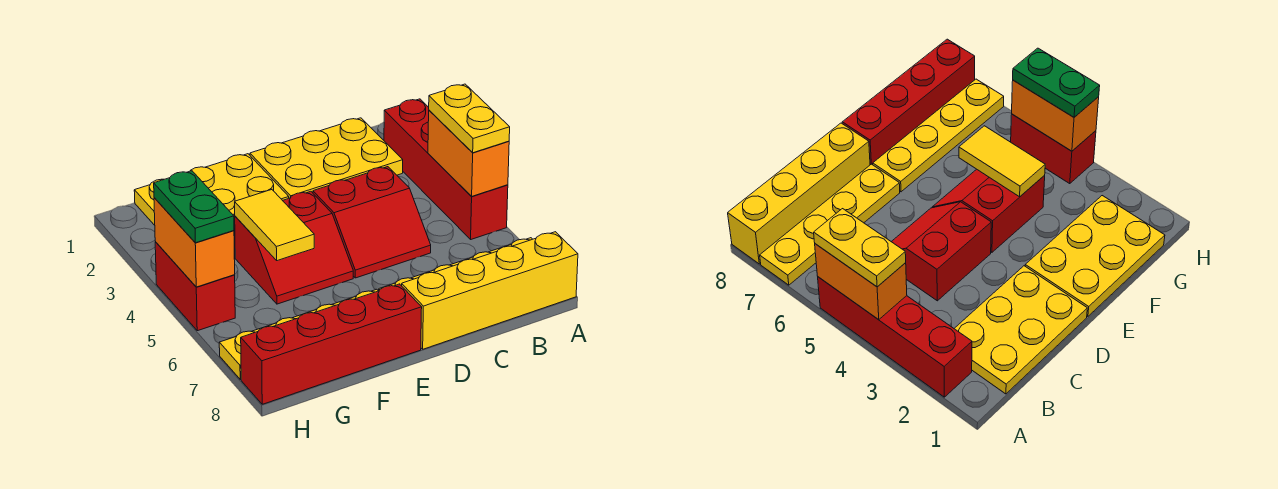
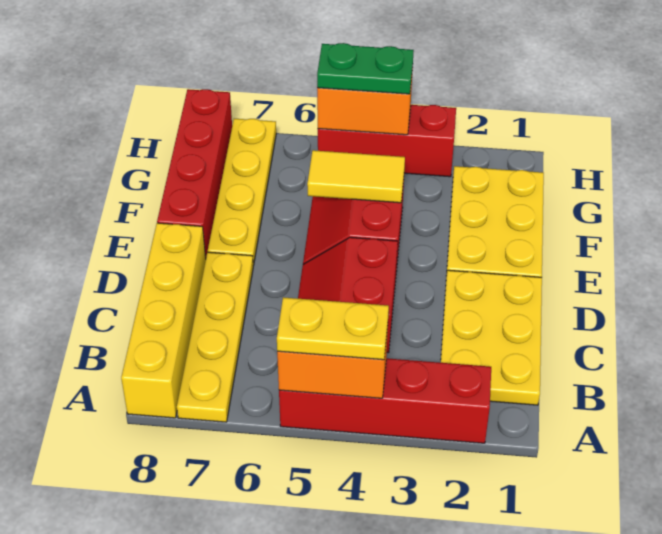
red 1x2 brick [155,242,235,331] -> red 1x3 brick [318,105,456,177]

